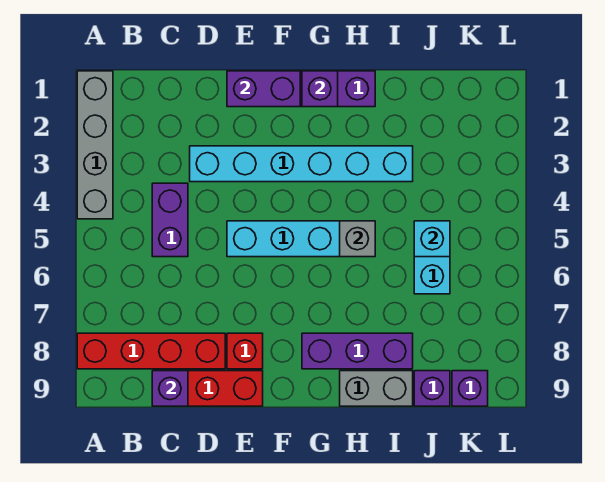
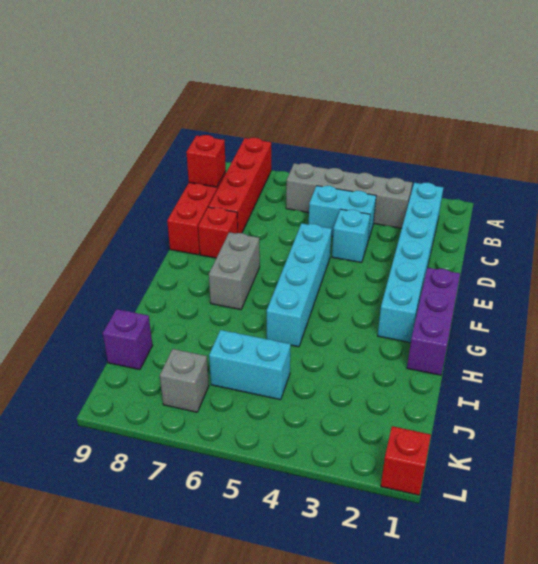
grey 1x4 brick [77,71,113,219] -> grey 1x4 brick moved to [286,163,412,228]
purple 1x2 brick [152,183,188,257] -> cyan 1x2 brick [309,186,376,241]
purple 1x1 brick [152,371,188,406] -> red 1x1 brick [186,135,226,187]
cyan 1x6 brick [190,146,413,182] -> cyan 1x6 brick moved to [378,183,444,343]
purple 1x2 brick [227,71,300,107] -> none
purple 1x1 brick [302,71,338,107] -> none
purple 1x3 brick [302,333,413,369] -> none
grey 1x1 brick [340,221,375,257] -> grey 1x1 brick moved to [160,349,209,412]
grey 1x2 brick [340,371,413,406] -> grey 1x2 brick moved to [209,232,260,310]
cyan 1x1 brick [414,221,450,257] -> cyan 1x1 brick moved to [332,209,370,263]
purple 1x1 brick [452,371,488,406] -> none
none -> red 1x1 brick [381,426,431,495]

